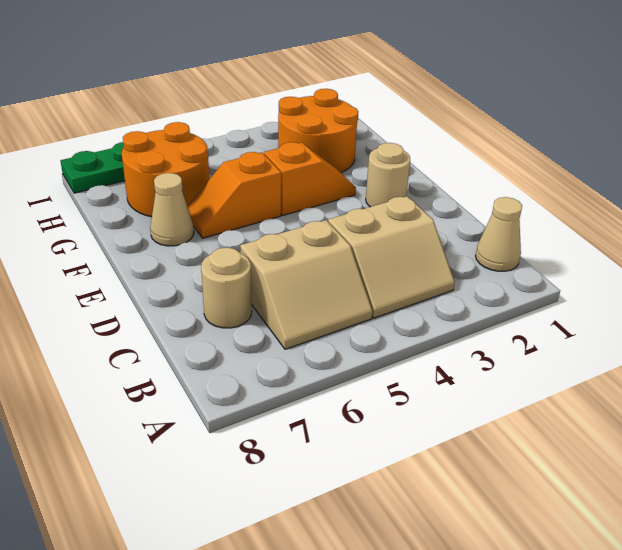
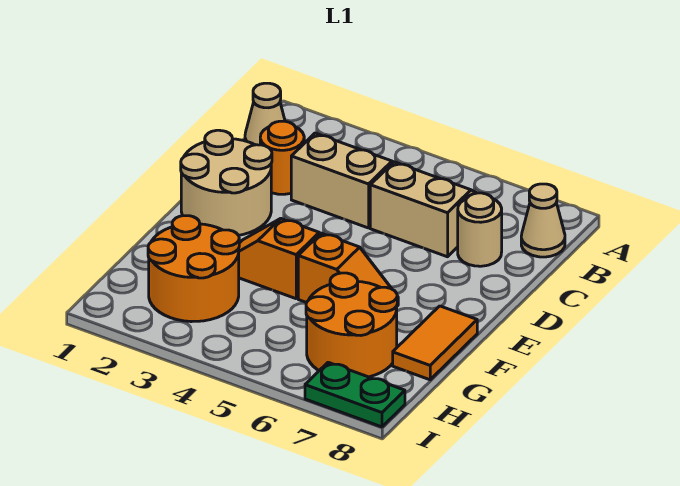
none -> orange 1x1 round brick [260,121,304,194]
tan 1x1 round brick [366,143,410,207] -> tan 2x2 round brick [181,130,272,235]
tan 1x1 cone [150,173,194,246] -> tan 1x1 cone moved to [521,184,565,257]
none -> orange 1x2 tile [393,306,477,380]

